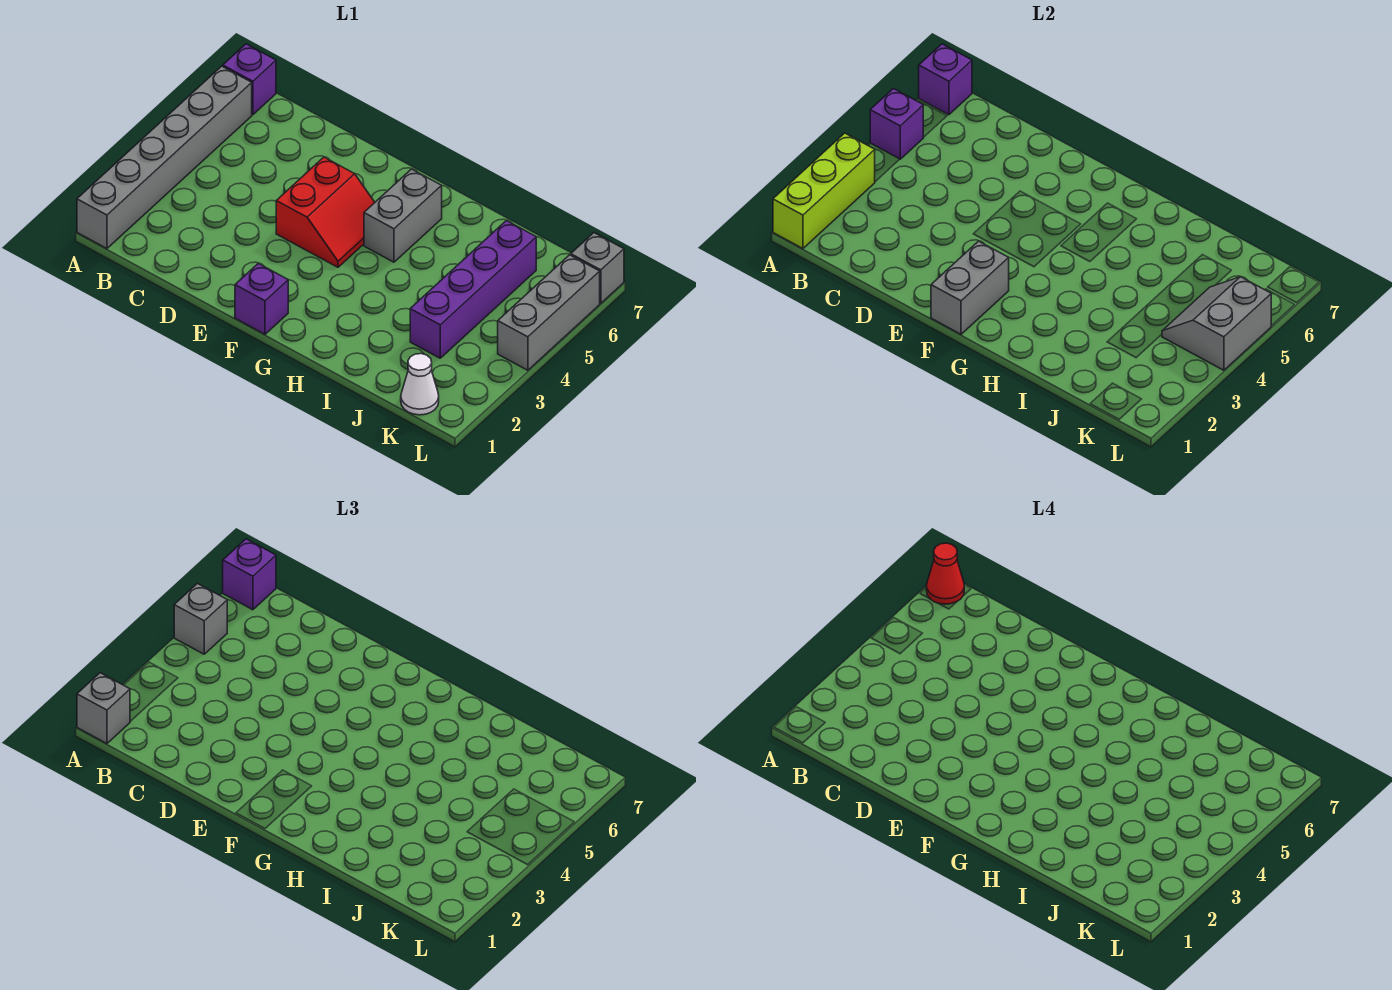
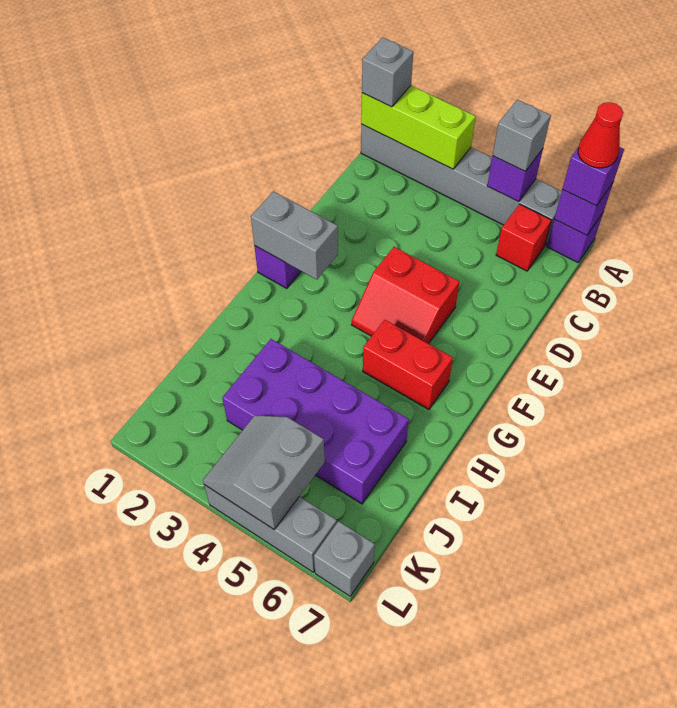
none -> red 1x1 brick [496,204,551,271]
grey 1x2 brick [364,169,442,262] -> red 1x2 brick [363,320,453,409]
purple 1x4 brick [410,221,536,358] -> purple 2x4 brick [222,339,409,504]
white 1x1 cone [401,354,439,415] -> none
grey 2x2 slope [1162,277,1271,370] -> grey 2x2 slope turned to [203,415,325,530]

